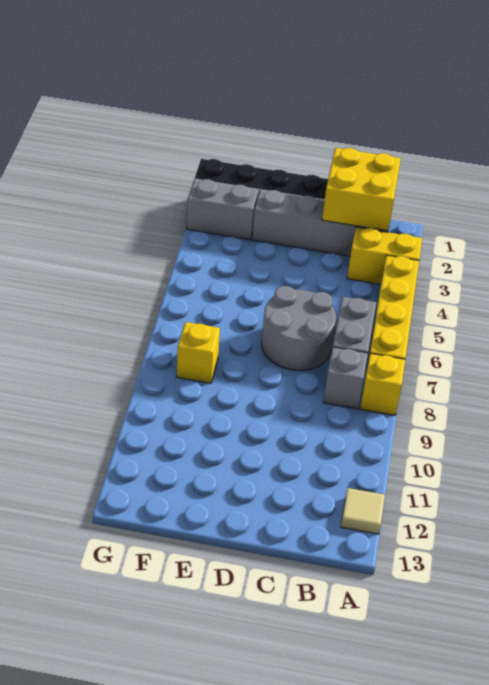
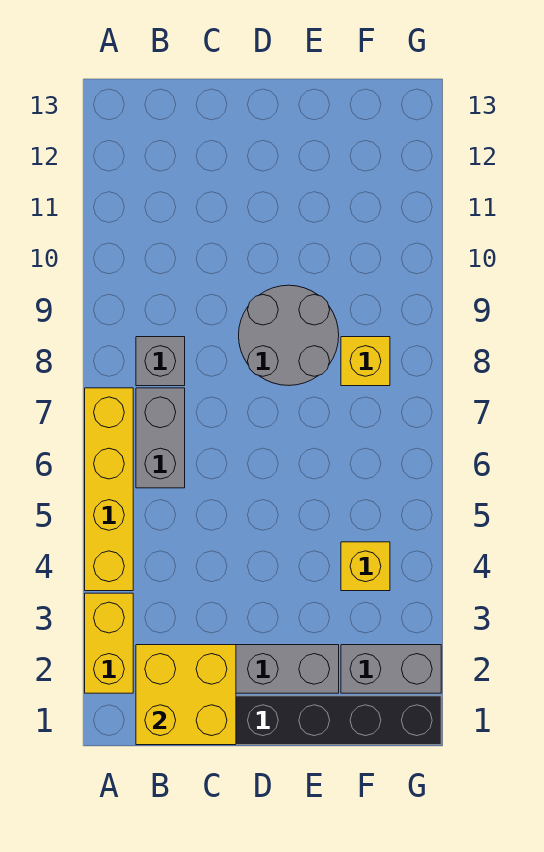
yellow 1x2 brick [347,227,422,284] -> yellow 1x2 brick turned to [85,593,133,693]
yellow 1x1 brick [360,353,405,415] -> yellow 1x1 brick moved to [341,542,390,591]
tan 1x1 tile [341,488,385,534] -> none
grey 2x2 round brick [262,286,336,370] -> grey 2x2 round brick moved to [239,285,339,386]

